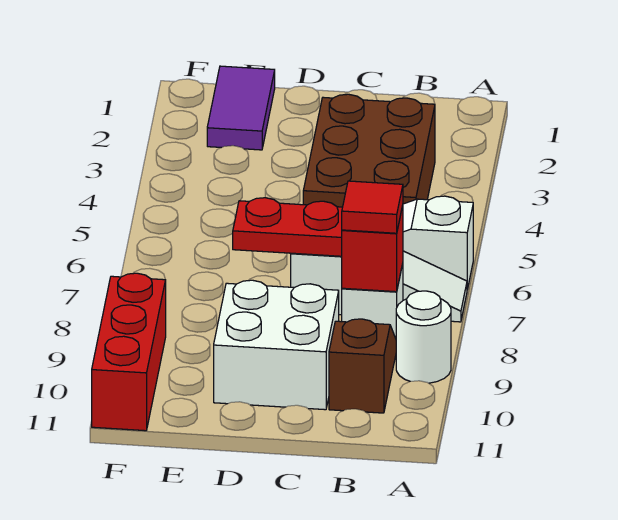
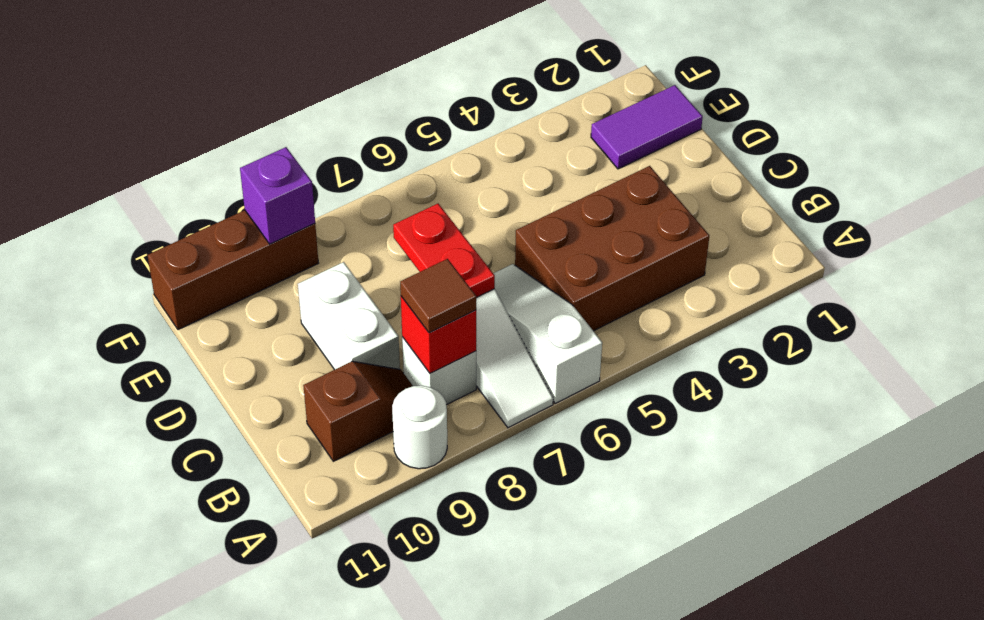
red 1x1 tile [342,181,403,233] -> brown 1x1 tile [400,259,476,333]
white 2x2 brick [214,280,339,410] -> white 1x2 brick [298,262,400,370]
red 1x3 brick [92,273,166,431] -> brown 1x3 brick [148,210,318,330]
none -> purple 1x1 brick [240,147,315,244]

